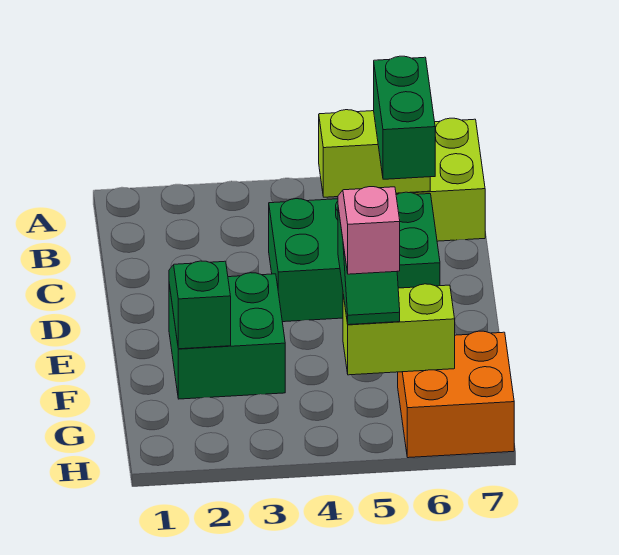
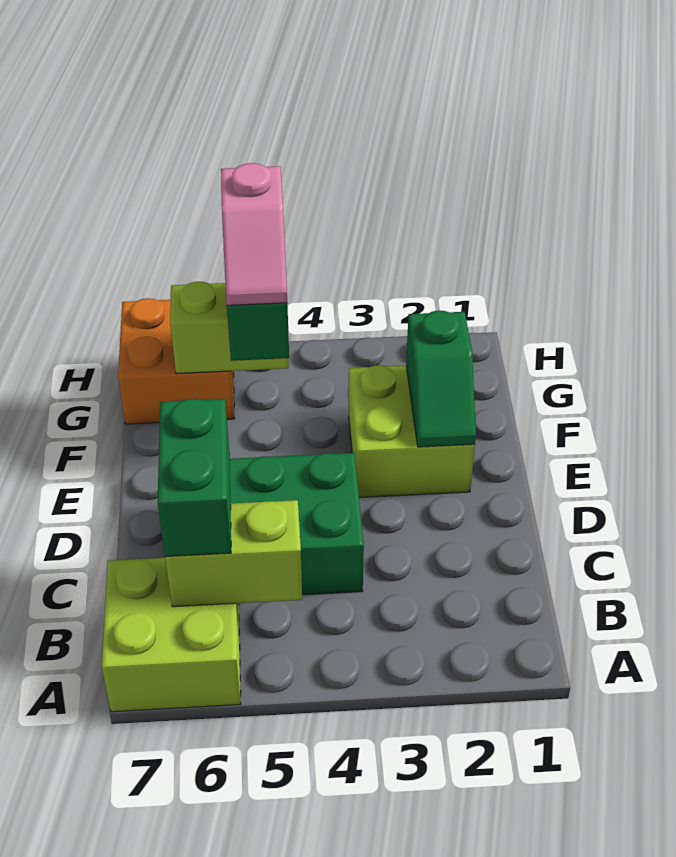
green 2x2 brick [169,273,285,399] -> lime 2x2 brick [349,365,475,497]

